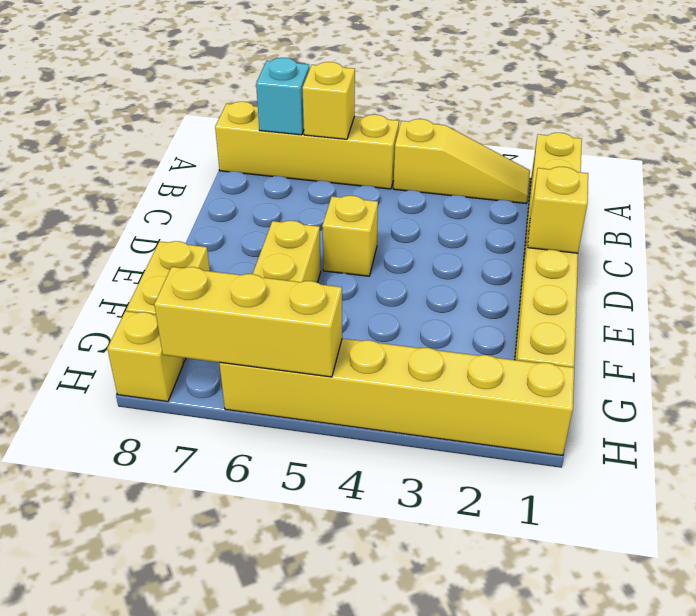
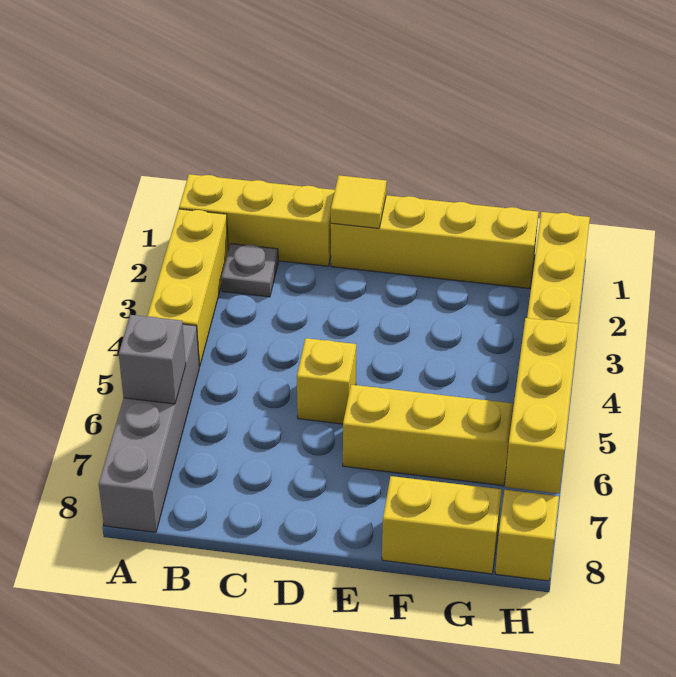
yellow 1x3 slope [393,119,530,203] -> yellow 1x3 brick [147,209,228,367]
yellow 1x4 brick [215,102,399,189] -> grey 1x4 brick [99,324,199,532]
yellow 1x1 brick [302,62,355,139] -> grey 1x1 brick [119,315,186,404]
cyan 1x1 brick [256,58,310,135] -> none
none -> grey 1x1 plate [221,244,278,297]
yellow 1x1 brick [528,167,588,253] -> yellow 1x1 tile [331,175,387,228]

